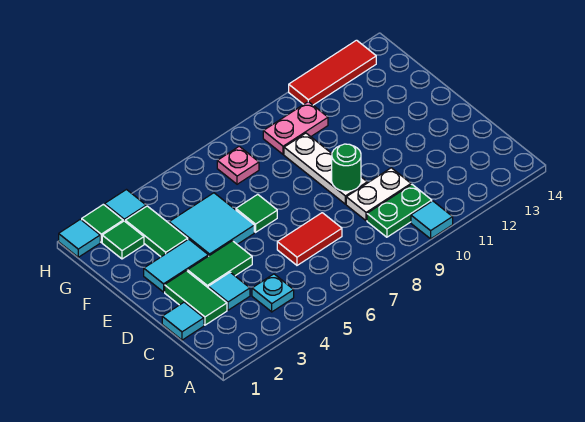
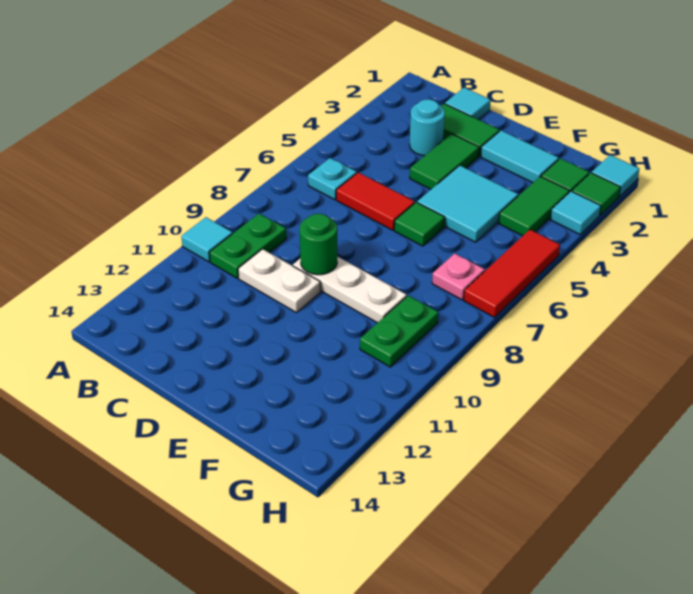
cyan 1x1 plate [252,274,294,312] -> cyan 1x1 plate moved to [308,158,357,200]
cyan 1x1 tile [208,272,250,310] -> cyan 1x1 round brick [410,99,445,156]
red 1x2 tile [277,213,342,265] -> red 1x2 tile turned to [336,173,415,230]
white 1x2 plate [346,168,411,221] -> white 1x2 plate turned to [238,249,320,313]
cyan 1x2 tile [144,239,208,292] -> cyan 1x2 tile turned to [481,130,559,183]
green 1x2 tile [125,206,188,257] -> green 1x2 tile turned to [499,176,569,236]
pink 1x2 plate [263,102,328,154] -> green 1x2 plate [360,295,439,367]
red 1x3 tile [289,40,376,105] -> red 1x3 tile moved to [464,230,560,317]

